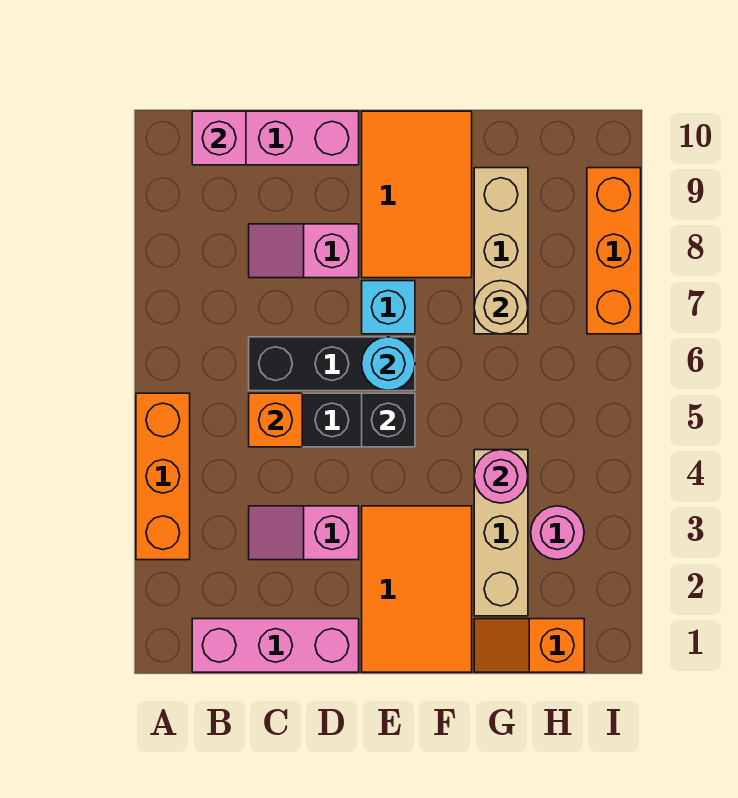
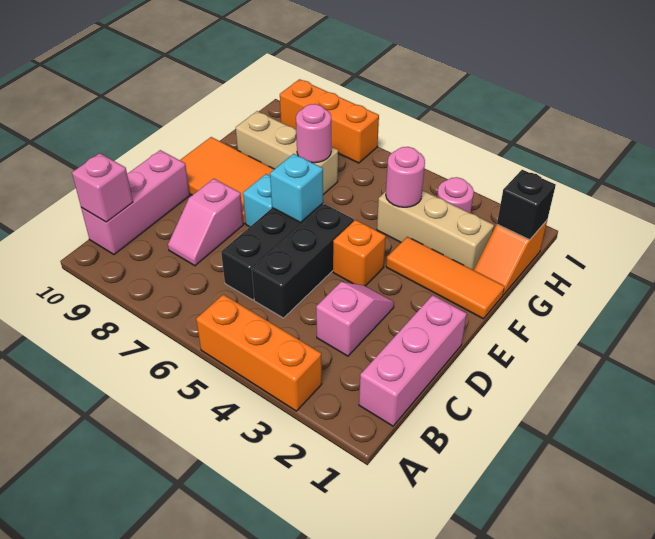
pink 1x2 slope [249,506,359,560] -> pink 1x2 slope turned to [316,282,394,356]
orange 1x1 brick [249,393,302,447] -> orange 1x1 brick moved to [333,220,386,286]
orange 2x3 tile [362,506,472,672] -> orange 1x3 tile [386,237,504,319]
black 1x1 brick [362,393,415,447] -> black 1x1 brick moved to [497,170,556,240]
cyan 1x1 round brick [362,337,415,390] -> cyan 1x1 brick [270,154,323,223]
tan 1x1 round brick [474,281,528,334] -> pink 1x1 round brick [296,104,331,163]

